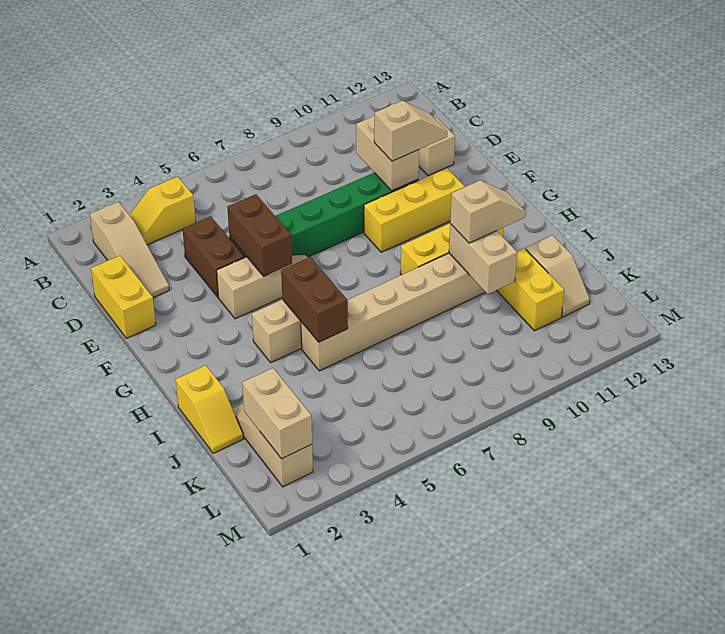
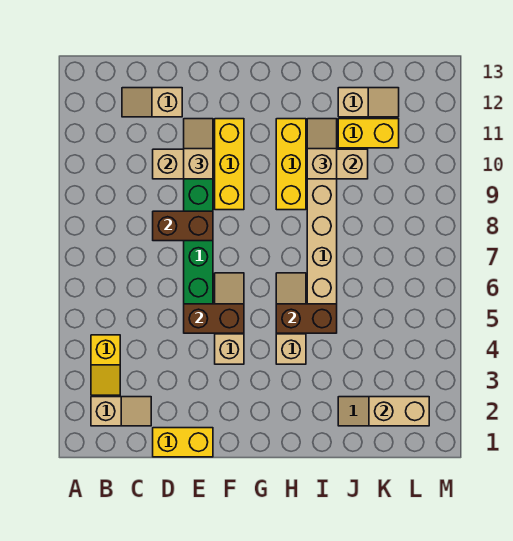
tan 1x3 slope [90,202,169,298] -> tan 1x2 slope [91,397,151,426]
brown 1x2 brick [183,216,245,297] -> brown 1x2 brick moved to [153,211,213,241]
yellow 1x2 slope [176,365,244,453] -> none

